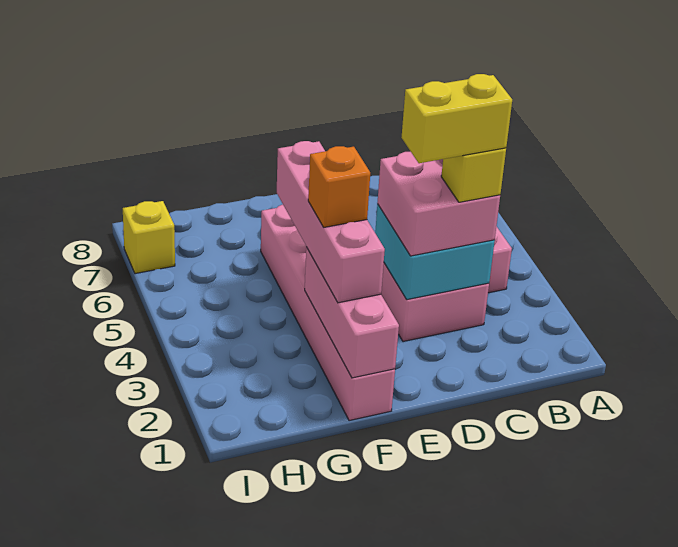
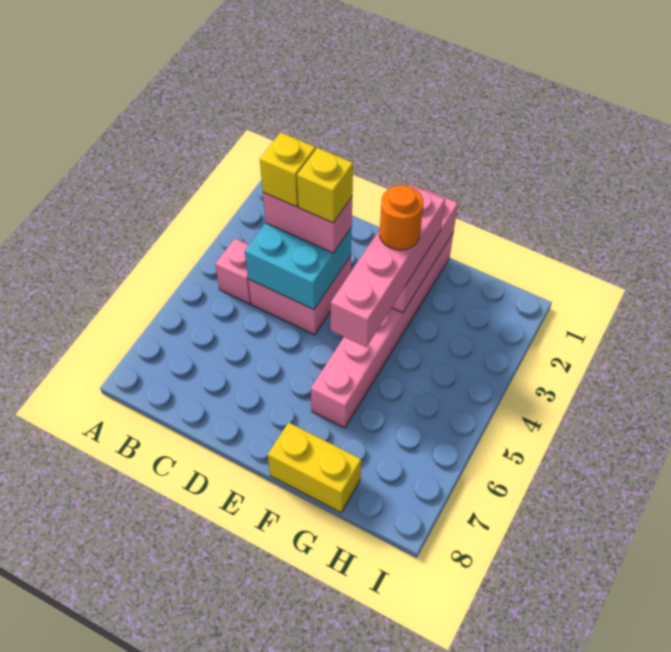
pink 2x2 brick [377,152,500,256] -> pink 1x2 brick [263,192,352,253]
yellow 1x2 brick [401,74,512,163] -> yellow 1x2 brick moved to [268,422,361,512]
orange 1x1 brick [308,146,370,227] -> orange 1x1 round brick [380,185,423,250]
yellow 1x1 brick [123,201,175,274] -> yellow 1x1 brick moved to [297,148,353,223]

